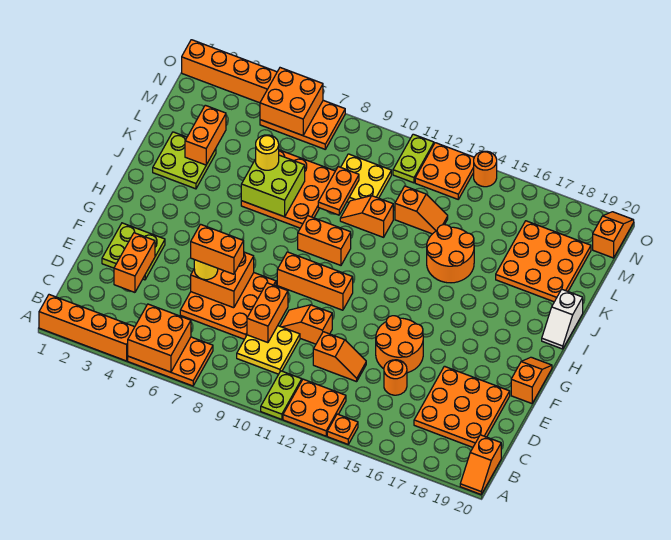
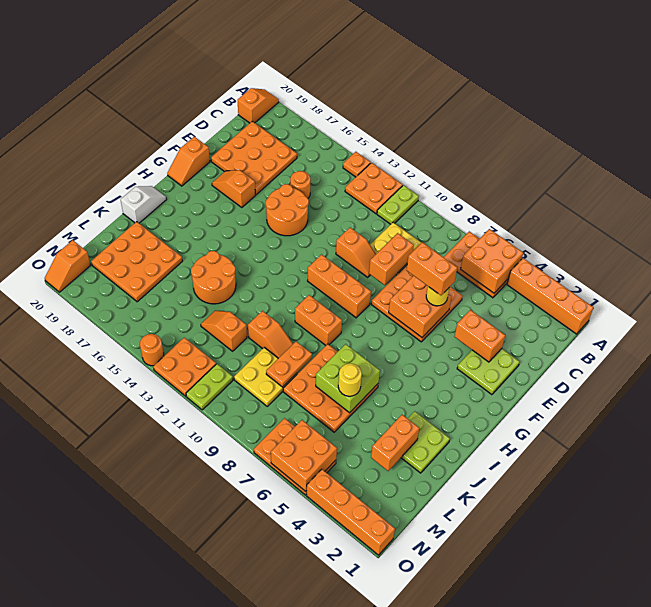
orange 1x2 brick [114,233,155,292] -> orange 1x2 brick turned to [454,310,505,362]
orange 1x2 slope [313,332,366,382] -> orange 1x2 slope moved to [212,170,255,208]

